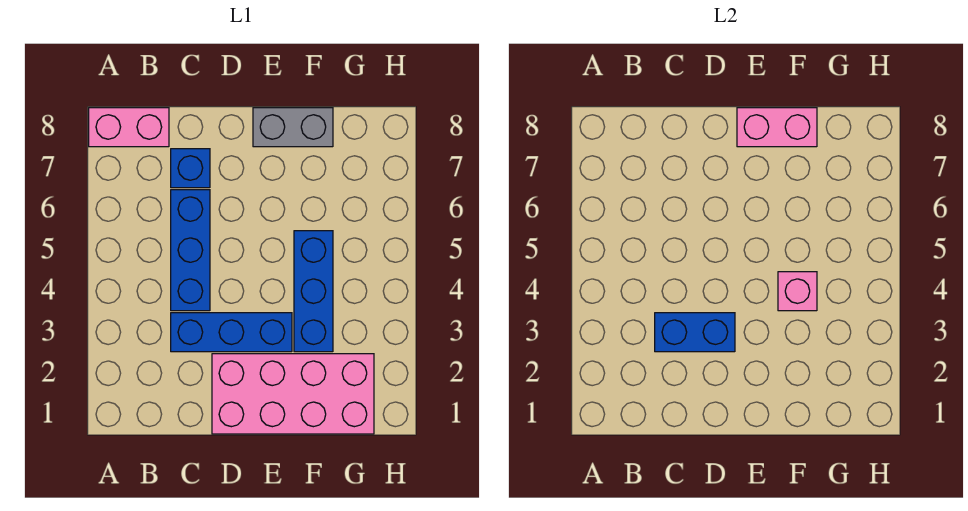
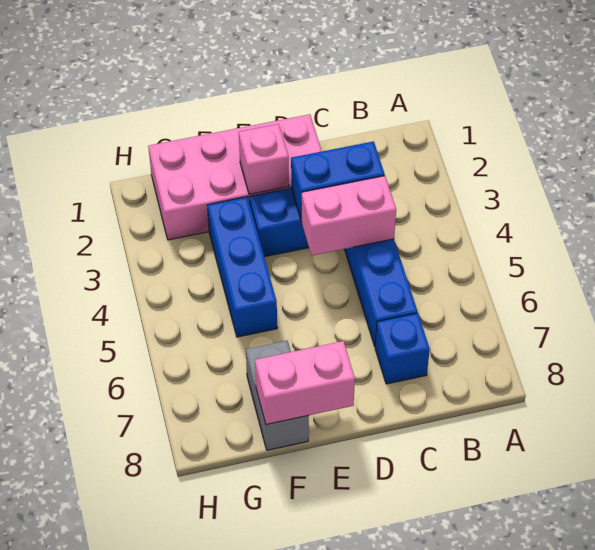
pink 1x2 brick [89,108,169,147] -> pink 1x2 brick moved to [301,176,396,255]
grey 1x2 brick [253,108,333,147] -> grey 1x2 brick turned to [246,341,309,450]
pink 1x1 brick [778,272,817,311] -> pink 1x1 brick moved to [239,124,289,194]

